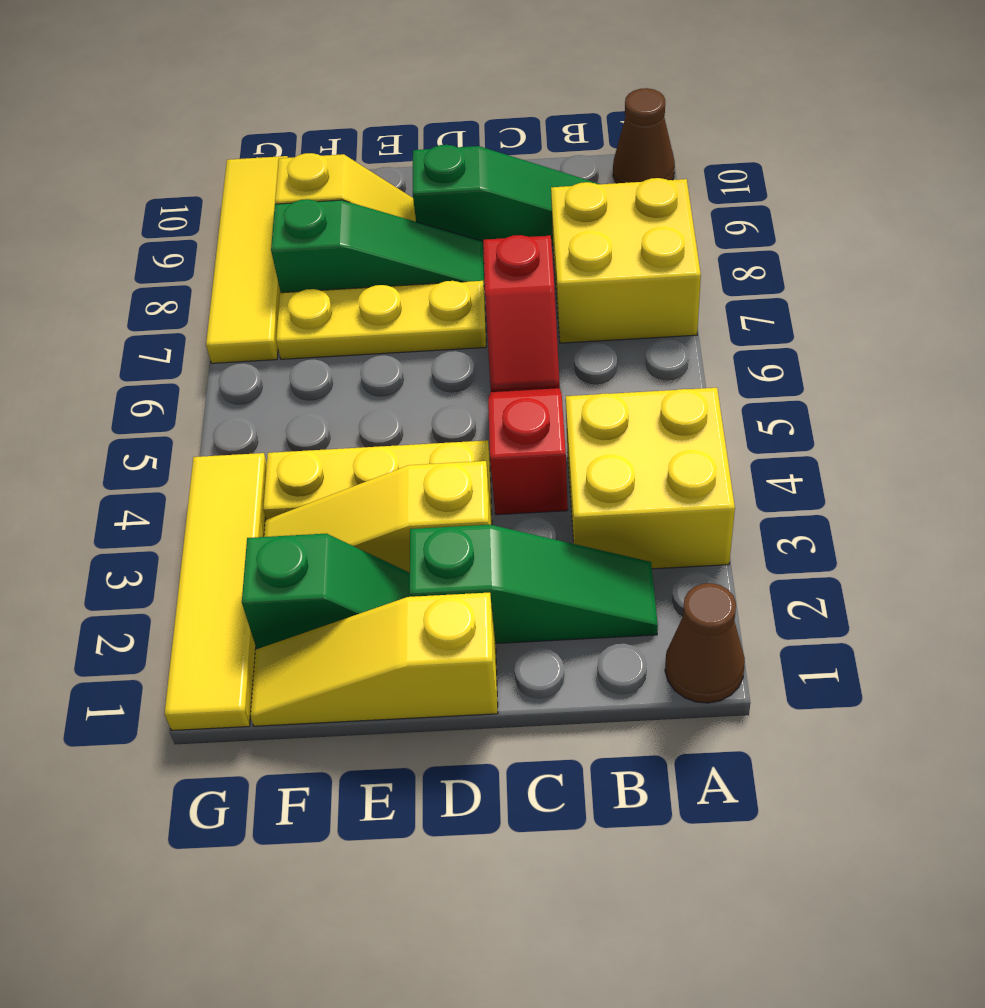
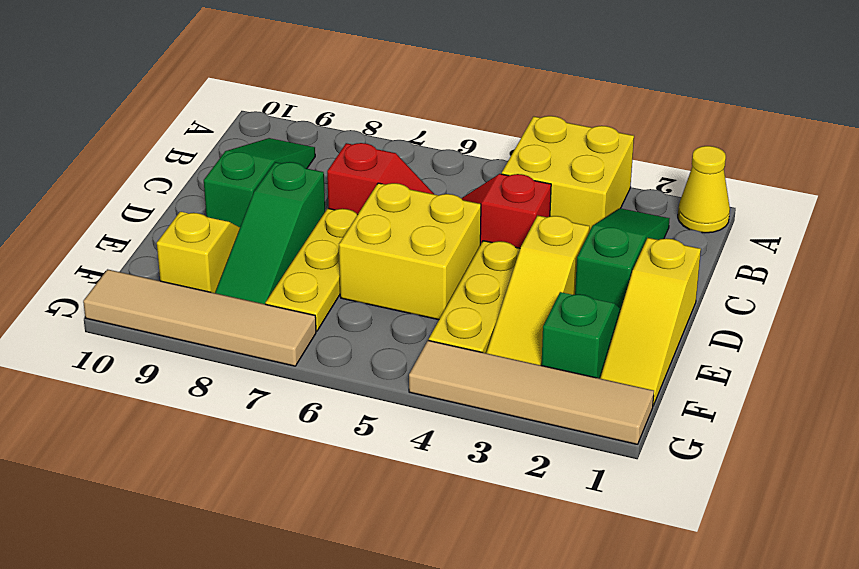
brown 1x1 cone [665,583,745,703] -> yellow 1x1 cone [678,146,730,233]
yellow 2x2 brick [551,178,701,343] -> yellow 2x2 brick moved to [339,183,481,320]
brown 1x1 cone [613,88,675,183] -> none
green 1x3 slope [271,199,485,294] -> green 1x3 slope turned to [215,162,325,304]
yellow 1x4 tile [165,453,267,730] -> tan 1x4 tile [409,340,654,445]
yellow 1x4 tile [206,156,288,363] -> tan 1x4 tile [83,269,316,366]

